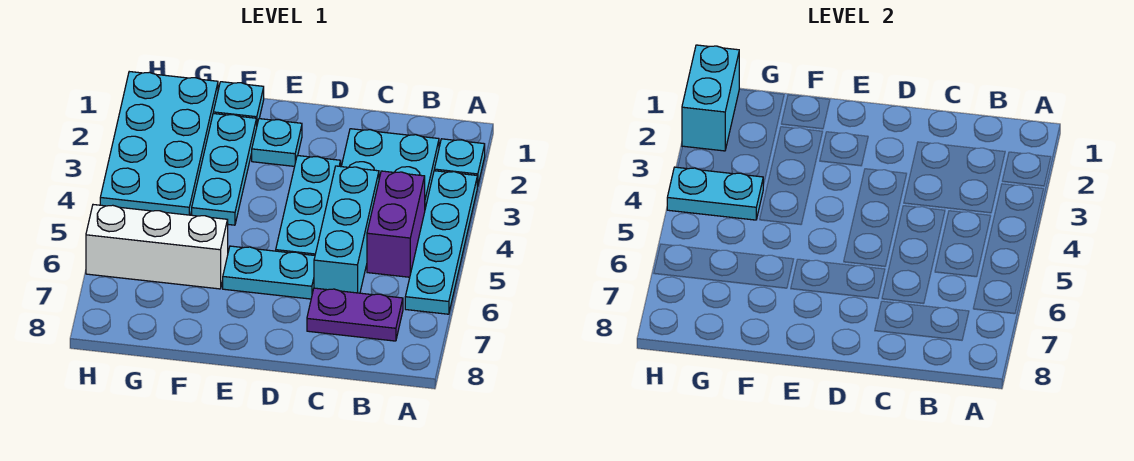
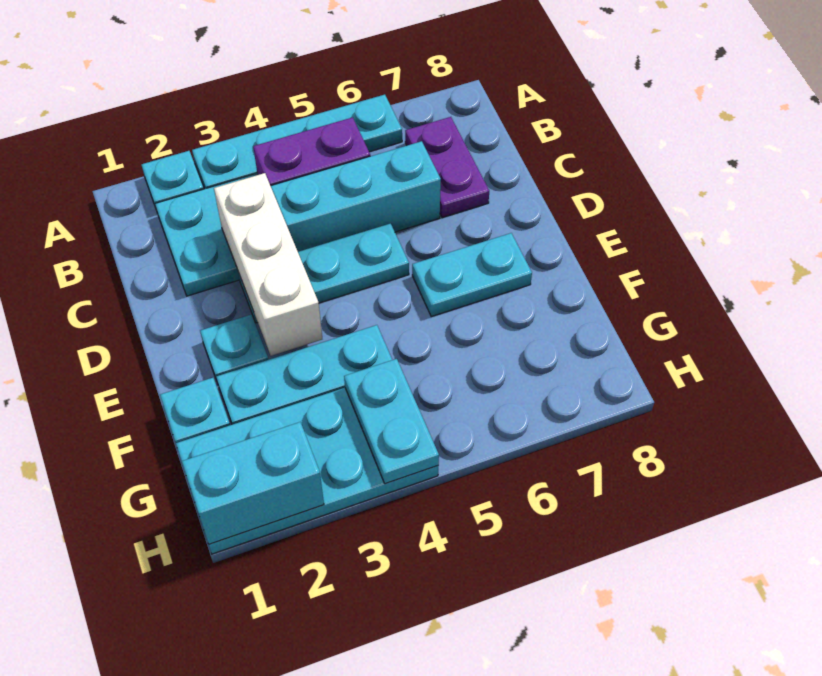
cyan 1x2 plate [223,246,315,299] -> cyan 1x2 plate turned to [412,233,532,317]
white 1x3 brick [86,205,228,289] -> white 1x3 brick moved to [214,173,322,356]

